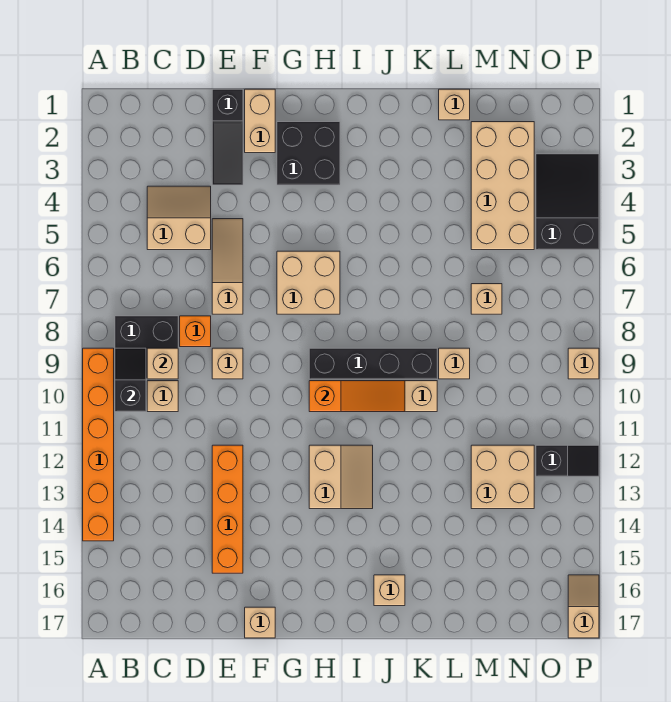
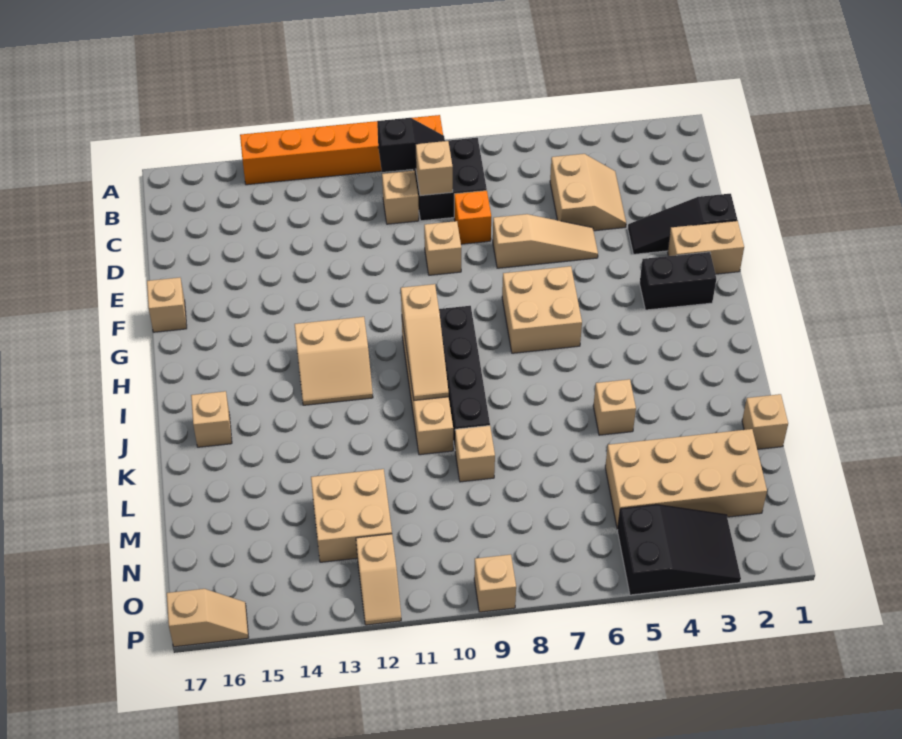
orange 1x4 brick [212,445,243,573] -> none
black 2x2 brick [277,122,340,185] -> black 1x2 brick [640,252,716,310]
orange 1x3 slope [309,381,405,412] -> tan 1x3 slope [401,284,449,400]
tan 1x1 brick [471,284,502,314] -> tan 1x1 brick moved to [593,379,636,435]
black 1x2 slope [536,445,599,476] -> tan 1x2 slope [356,534,401,625]

